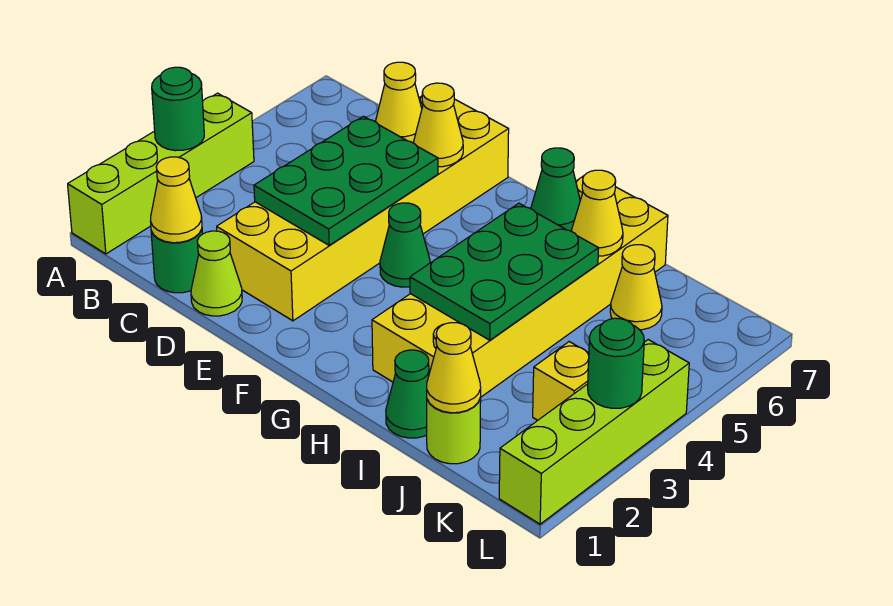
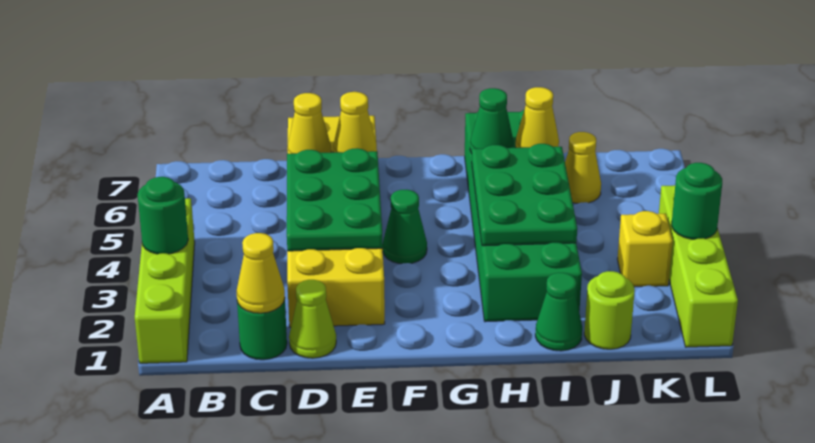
yellow 2x6 brick [372,176,668,397] -> green 2x6 brick [465,110,582,322]
yellow 1x1 cone [427,323,481,413] -> none

